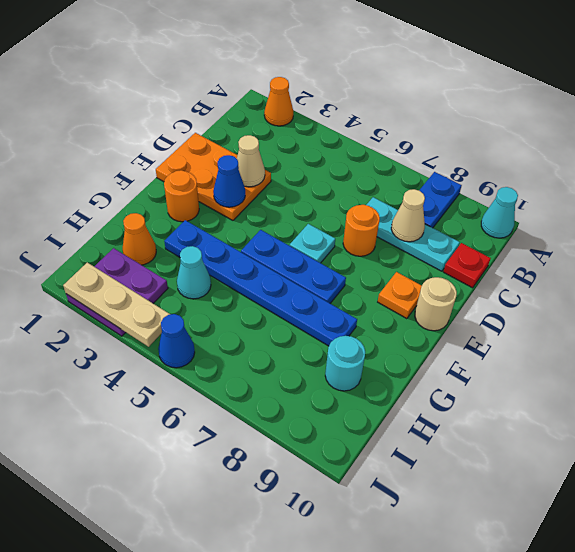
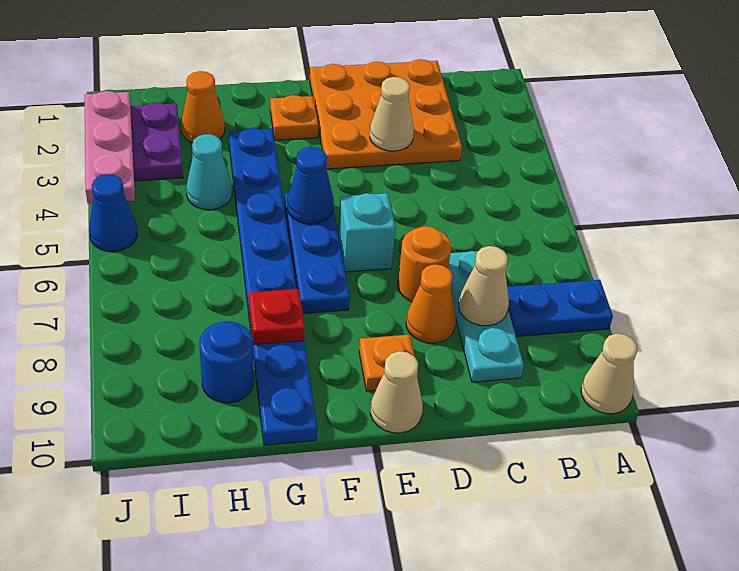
orange 1x1 cone [264,77,293,126] -> orange 1x1 cone moved to [406,264,456,343]
cyan 1x1 cone [481,187,518,238] -> tan 1x1 cone [581,333,637,414]
red 1x1 plate [443,243,491,288] -> red 1x1 plate moved to [249,289,305,345]
orange 2x3 plate [156,133,271,220] -> orange 3x3 plate [310,59,462,169]
blue 1x1 cone [213,155,245,207] -> blue 1x1 cone moved to [287,147,334,224]
cyan 1x1 plate [290,224,335,263] -> cyan 1x1 brick [339,193,395,272]
tan 1x1 round brick [415,277,457,331] -> tan 1x1 cone [371,351,423,433]
orange 1x1 round brick [164,170,199,222] -> orange 1x1 plate [270,95,318,140]
blue 1x6 plate [164,220,357,346] -> blue 1x8 plate [229,128,317,445]
cyan 1x1 round brick [325,336,365,391] -> blue 1x1 round brick [199,321,254,403]
tan 1x3 plate [63,262,170,347] -> pink 1x3 plate [85,91,135,204]

